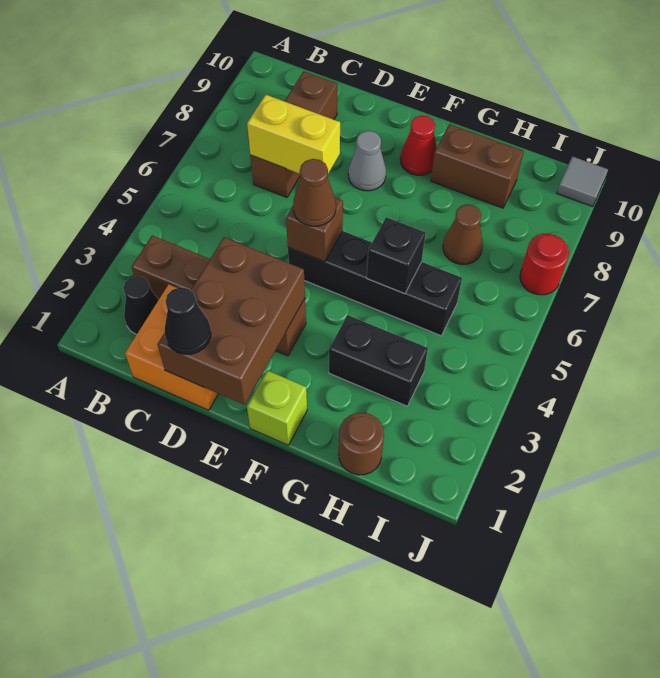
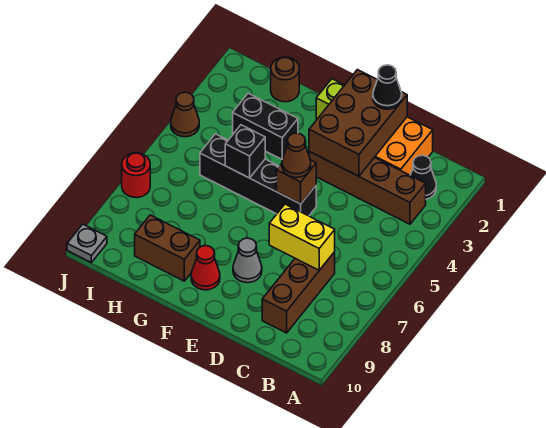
brown 1x1 cone [443,205,483,264] -> brown 1x1 cone moved to [171,92,199,137]
grey 1x1 tile [557,156,608,207] -> grey 1x1 plate [67,224,107,262]

